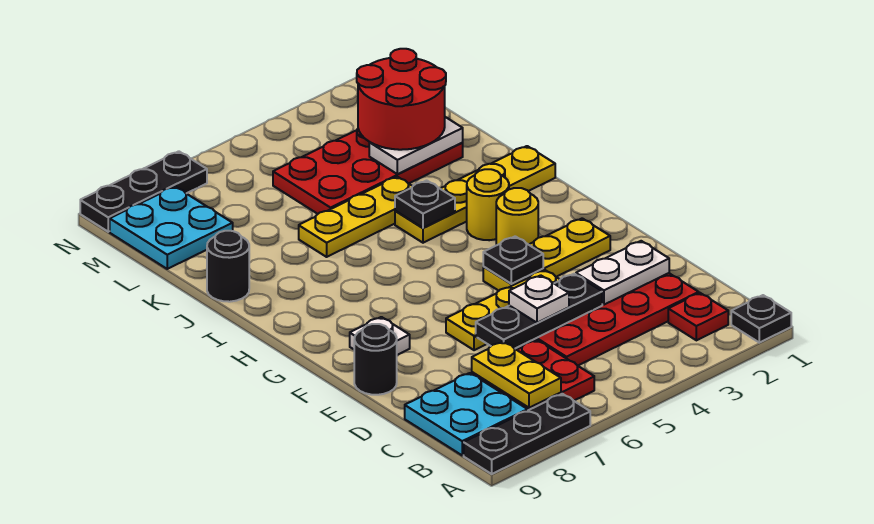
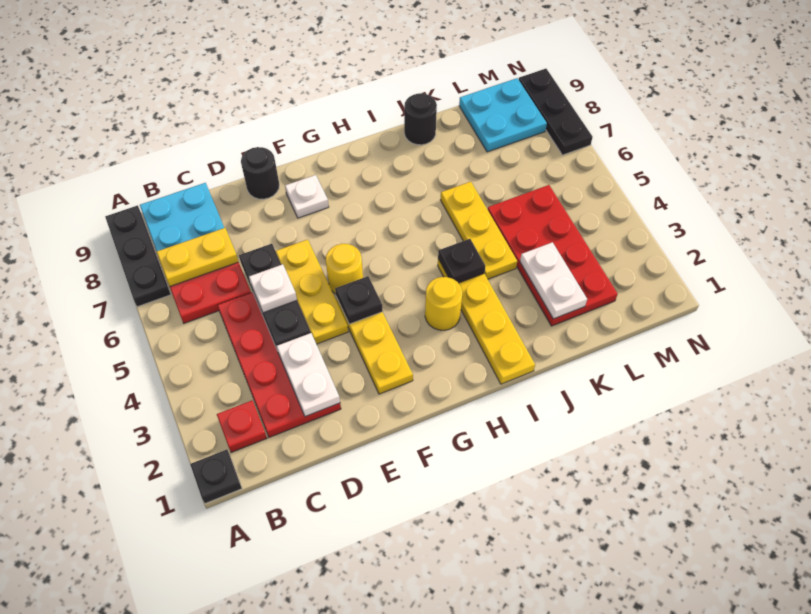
yellow 1x1 round brick [496,188,538,245] -> yellow 1x1 round brick moved to [326,244,363,294]
red 2x2 round brick [357,49,446,150] -> none

